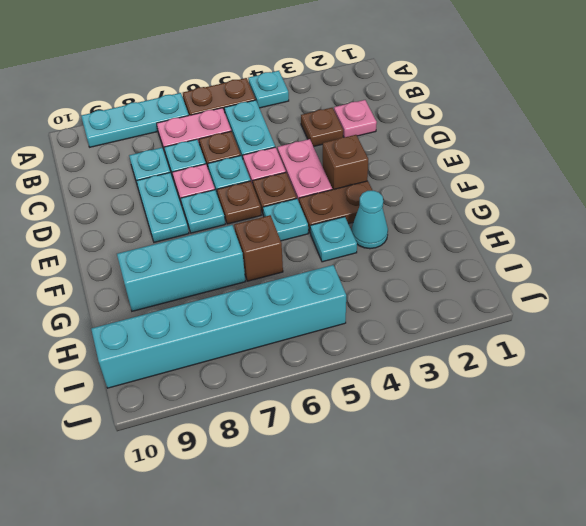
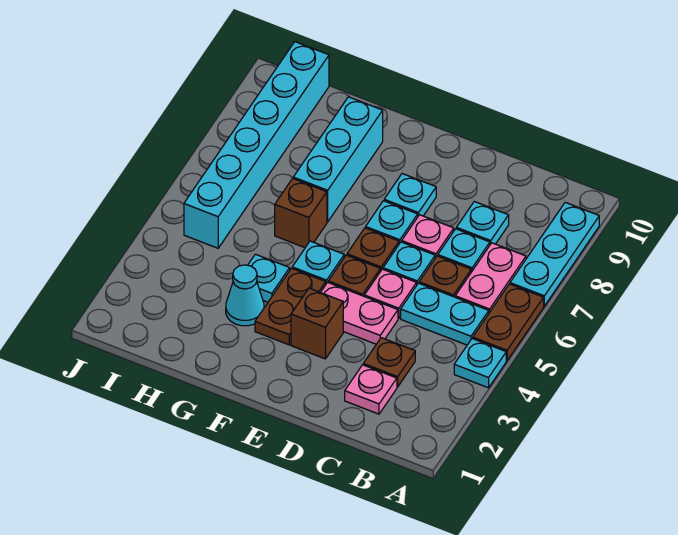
cyan 1x2 plate [137,172,189,242] -> cyan 1x1 plate [384,174,436,216]

